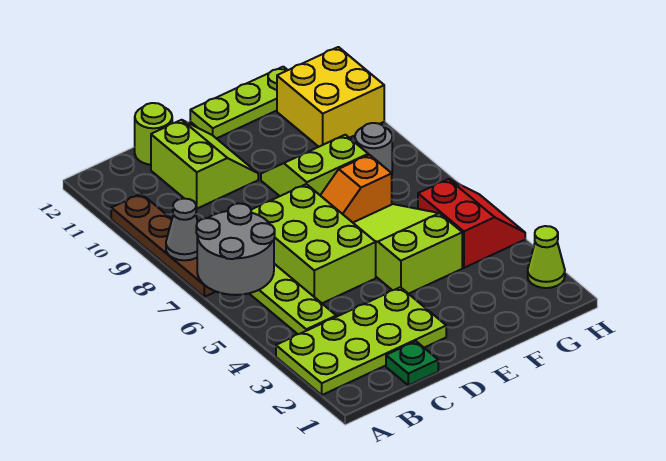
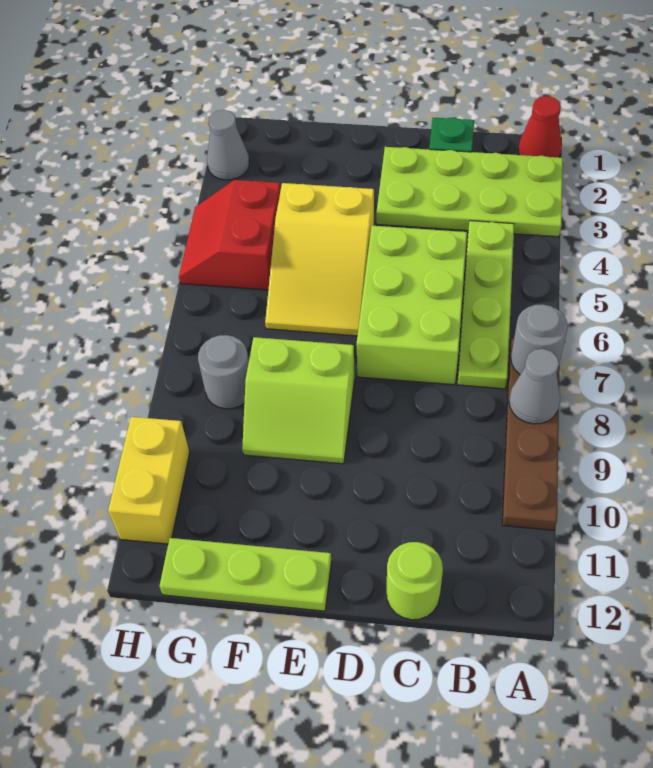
none -> red 1x1 cone [518,96,562,157]
grey 2x2 round brick [196,203,275,295] -> grey 1x1 round brick [511,304,568,375]
lime 2x2 slope [151,120,258,209] -> none
lime 2x3 slope [353,204,462,294] -> yellow 2x3 slope [265,183,374,336]
orange 1x2 slope [320,155,392,222] -> none
yellow 2x2 brick [277,47,384,147] -> yellow 1x2 brick [108,417,190,544]
lime 1x1 cone [528,226,565,288] -> grey 1x1 cone [207,110,249,180]

